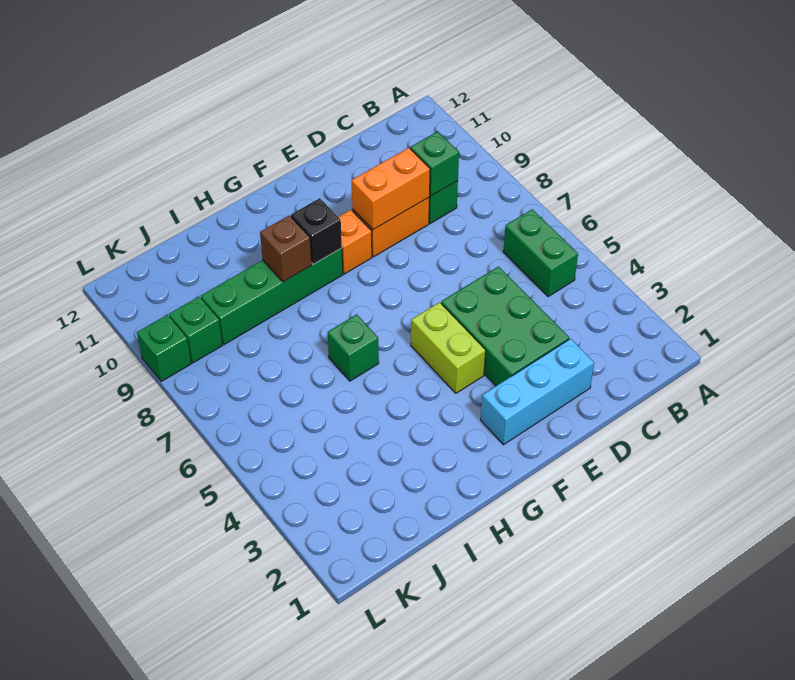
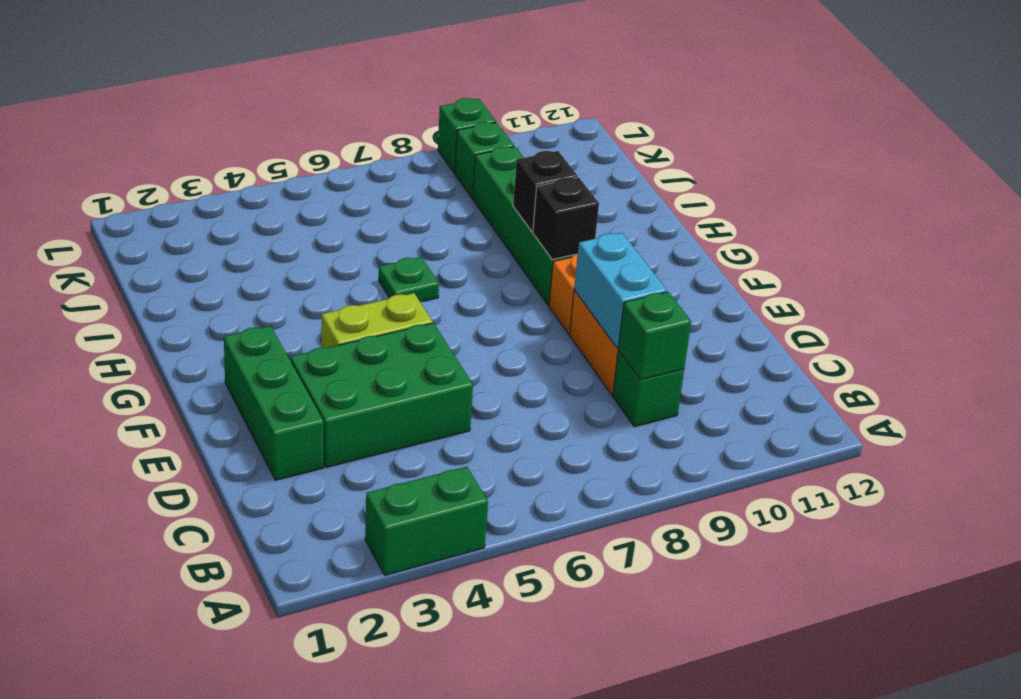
green 1x2 brick [503,209,578,297] -> green 1x2 brick moved to [365,467,488,575]
cyan 1x3 brick [481,339,594,445] -> green 1x3 brick [224,326,324,480]
orange 1x2 brick [352,148,430,230] -> cyan 1x2 brick [574,233,667,348]
green 1x1 brick [328,314,379,381] -> green 1x1 plate [379,257,439,302]
brown 1x1 brick [260,215,312,282] -> black 1x1 brick [513,151,578,232]

